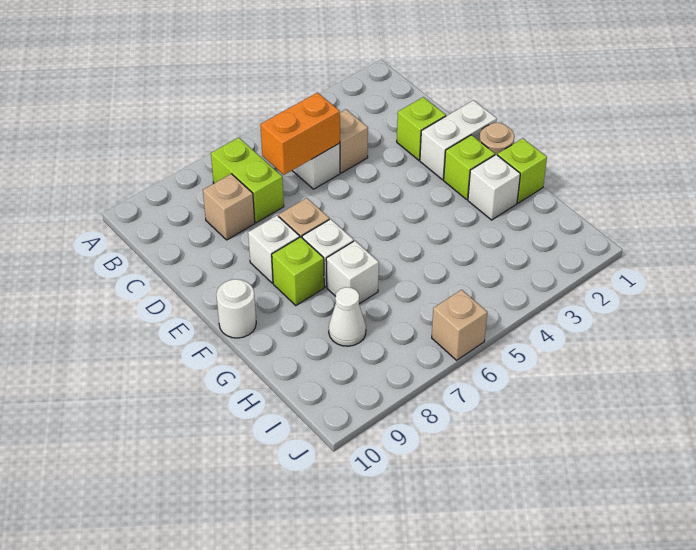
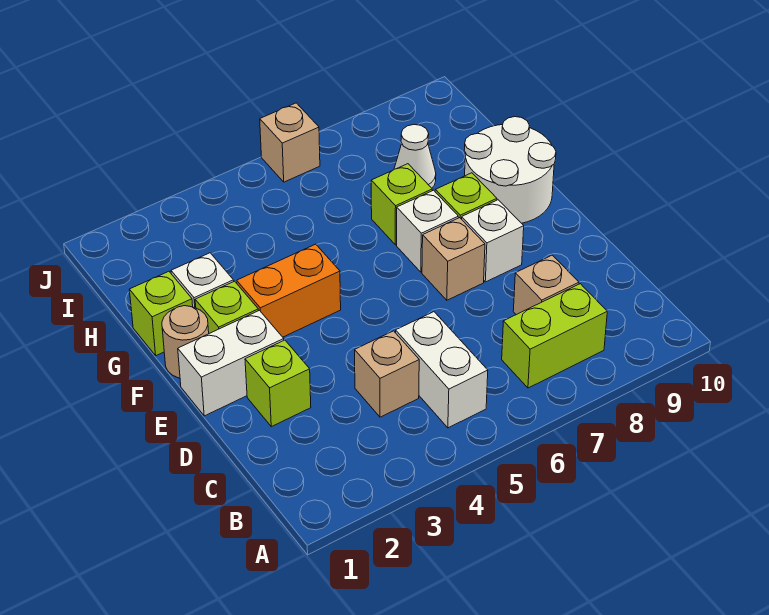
lime 1x2 brick [211,138,284,223] -> lime 1x2 brick turned to [502,284,607,388]
orange 1x2 brick [260,93,340,175] -> orange 1x2 brick moved to [237,244,341,337]
white 1x1 round brick [216,279,256,338] -> white 2x2 round brick [464,117,556,223]
white 1x1 brick [326,241,379,304] -> lime 1x1 brick [371,164,432,245]

